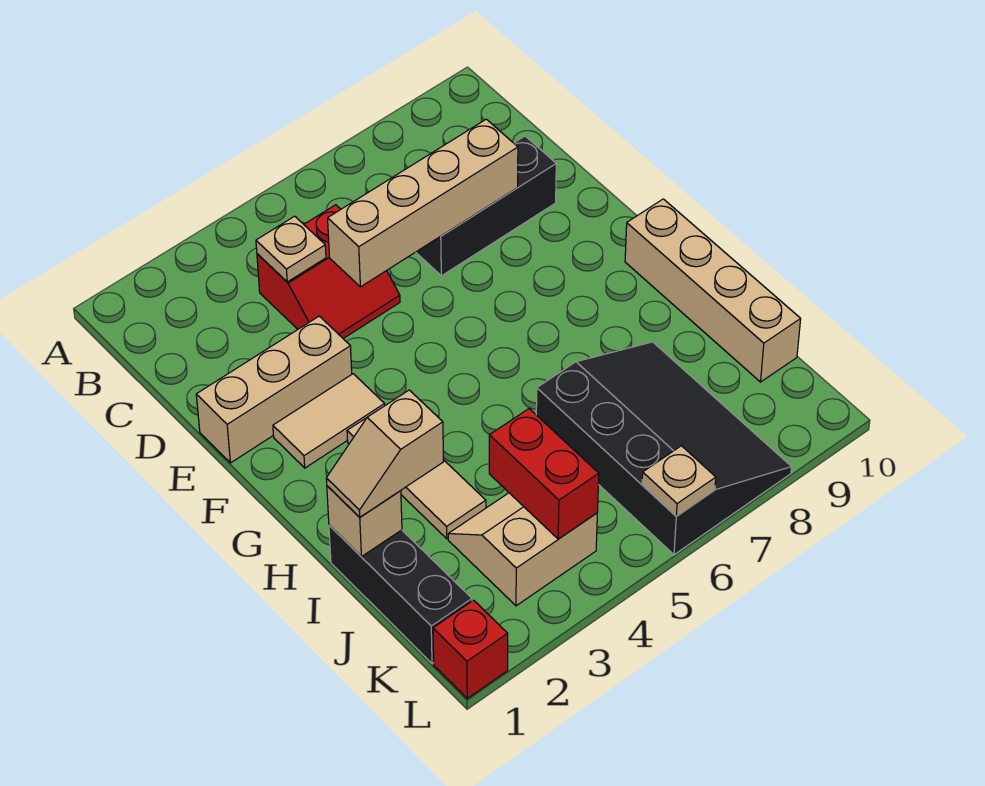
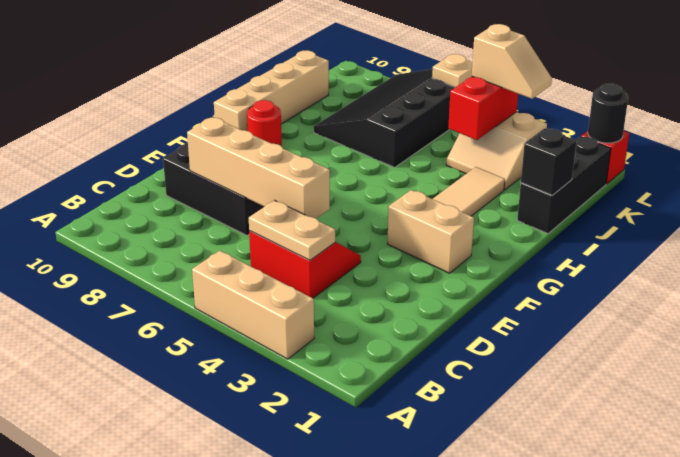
tan 1x1 plate [256,216,326,282] -> tan 1x2 plate [249,200,335,260]
tan 1x3 brick [196,316,352,463] -> tan 1x3 brick moved to [192,251,314,359]
tan 1x2 tile [273,374,385,468] -> tan 1x2 brick [387,190,474,273]
none -> red 1x1 round brick [247,100,282,146]
tan 1x1 brick [327,486,402,557] -> black 1x1 brick [521,128,577,195]
tan 1x2 slope [326,390,443,517] -> tan 1x2 slope moved to [472,24,552,99]
none -> black 1x1 round brick [588,84,628,143]

